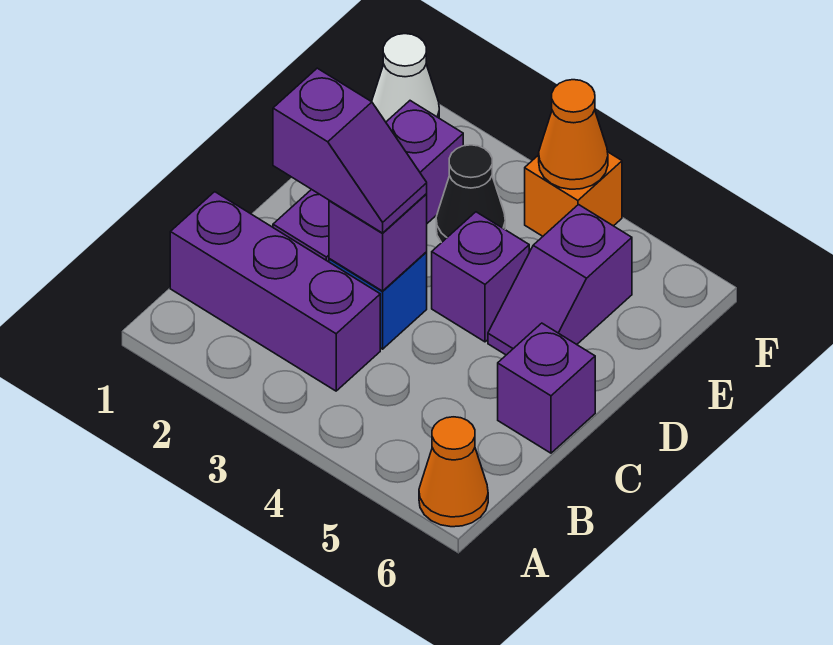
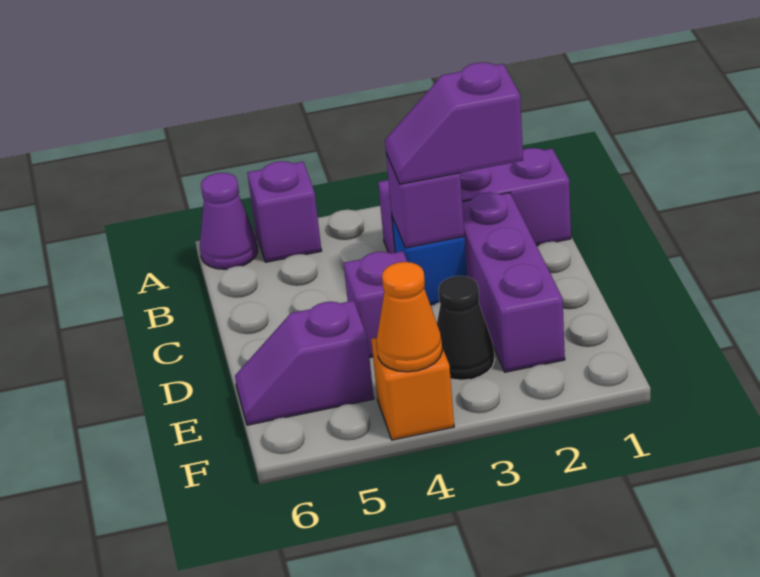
orange 1x1 cone [419,417,488,527] -> purple 1x1 cone [200,173,258,269]
purple 1x1 brick [498,323,595,453] -> purple 1x1 brick moved to [247,161,322,262]
purple 1x2 slope [488,205,632,355] -> purple 1x2 slope turned to [235,301,374,425]
white 1x1 cone [372,34,439,122] -> none

